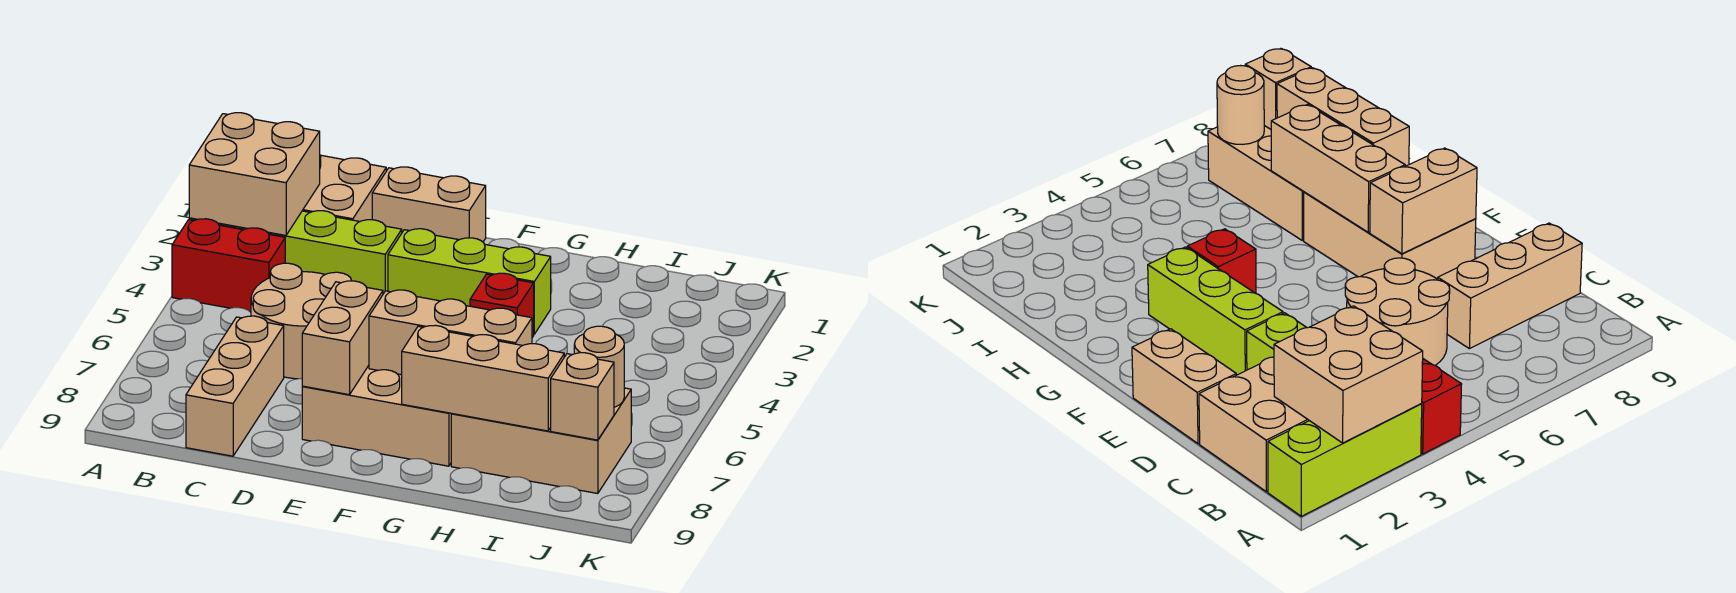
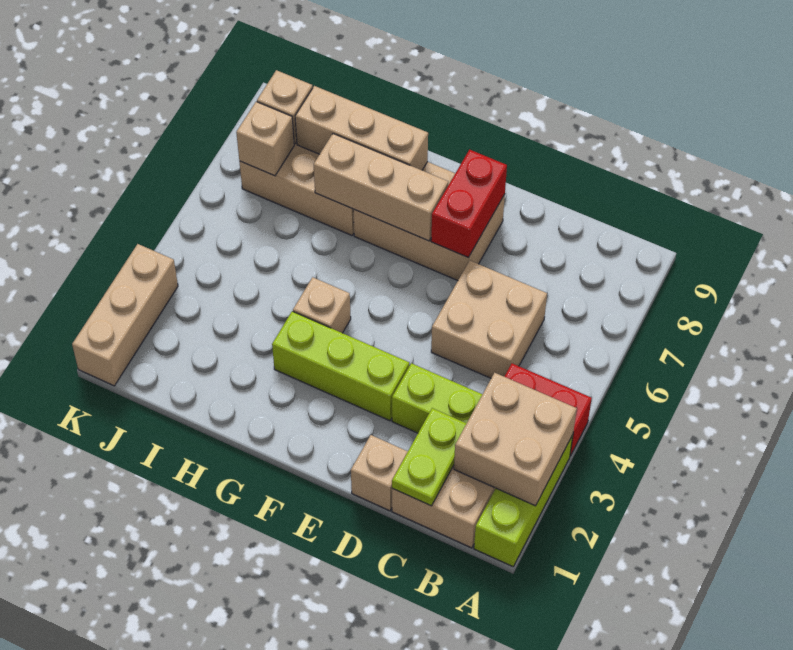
none -> lime 1x2 plate [392,408,467,506]
tan 2x2 round brick [251,263,351,379] -> tan 2x2 brick [431,261,547,378]
tan 1x3 brick [186,316,284,456] -> tan 1x3 brick moved to [72,244,178,386]
tan 1x2 brick [372,167,486,242] -> tan 1x1 brick [351,435,408,511]
tan 1x2 brick [302,281,383,395] -> red 1x2 brick [431,150,507,258]
red 1x1 brick [470,273,534,337] -> tan 1x1 brick [293,277,351,333]
tan 1x1 round brick [574,326,624,407] -> tan 1x1 brick [236,102,294,176]

